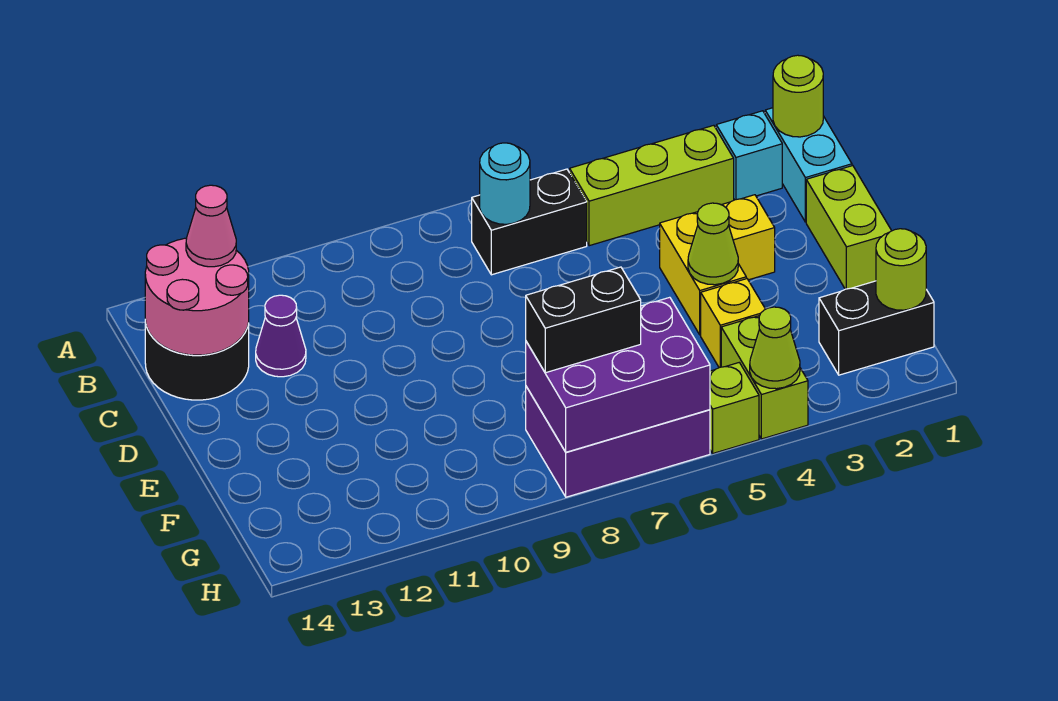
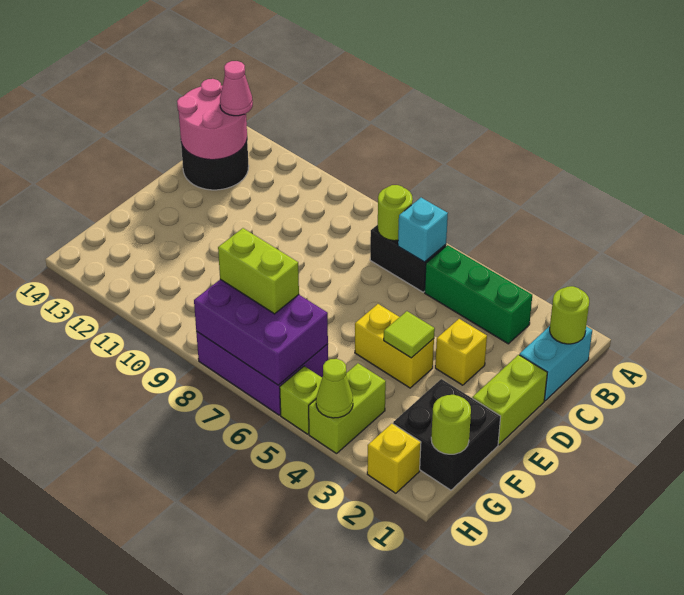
cyan 1x1 brick [716,111,782,200] -> cyan 1x1 brick moved to [398,198,448,262]
lime 1x3 brick [570,125,734,246] -> green 1x3 brick [425,245,532,344]
cyan 1x1 round brick [480,143,530,224] -> lime 1x1 round brick [378,185,413,241]
purple 1x1 cone [256,295,306,377] -> none
yellow 1x2 brick [660,212,746,335] -> yellow 1x2 brick turned to [355,304,434,388]
lime 1x1 cone [688,203,738,285] -> lime 1x1 tile [384,311,435,358]
yellow 1x1 brick [701,279,765,368] -> yellow 1x1 brick moved to [367,423,421,493]
black 1x2 brick [819,281,934,375] -> black 2x2 brick [393,379,501,490]
black 1x2 brick [526,267,641,373] -> lime 1x2 brick [218,228,299,314]

